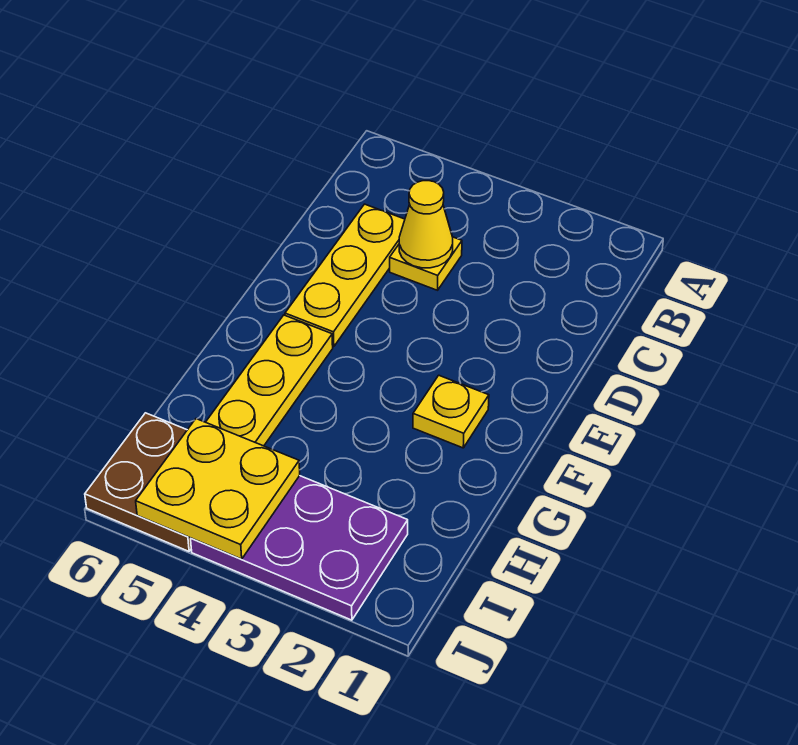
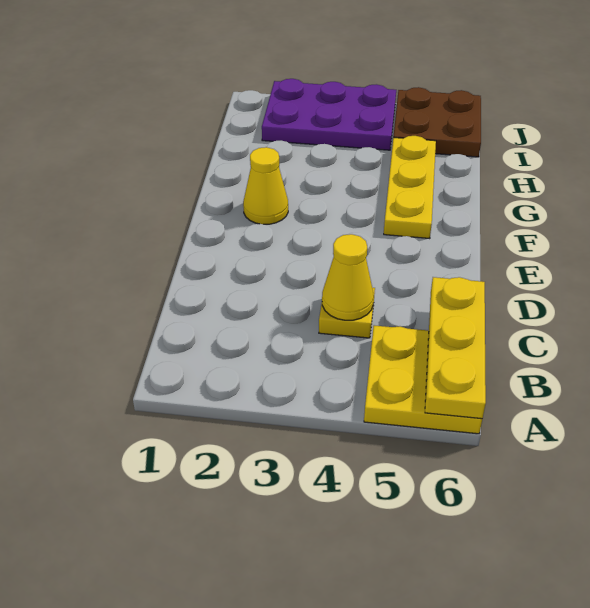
yellow 1x3 plate [285,204,405,347] -> yellow 1x3 plate moved to [425,277,486,419]
yellow 1x1 plate [413,375,489,448] -> yellow 1x1 cone [243,147,288,224]
yellow 2x2 plate [136,419,300,559] -> yellow 2x2 plate moved to [364,325,482,434]

